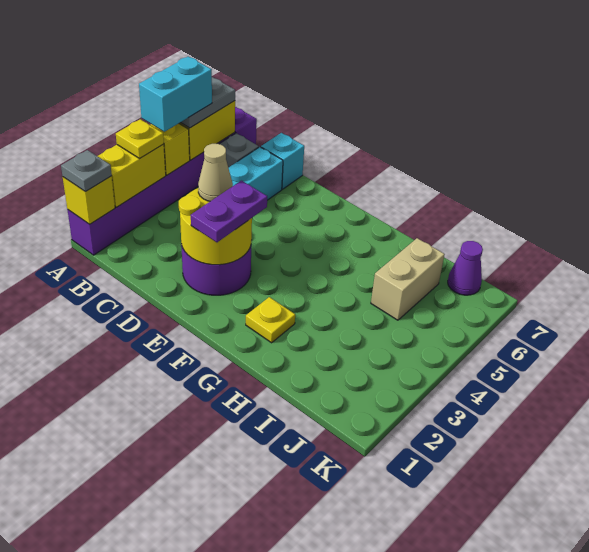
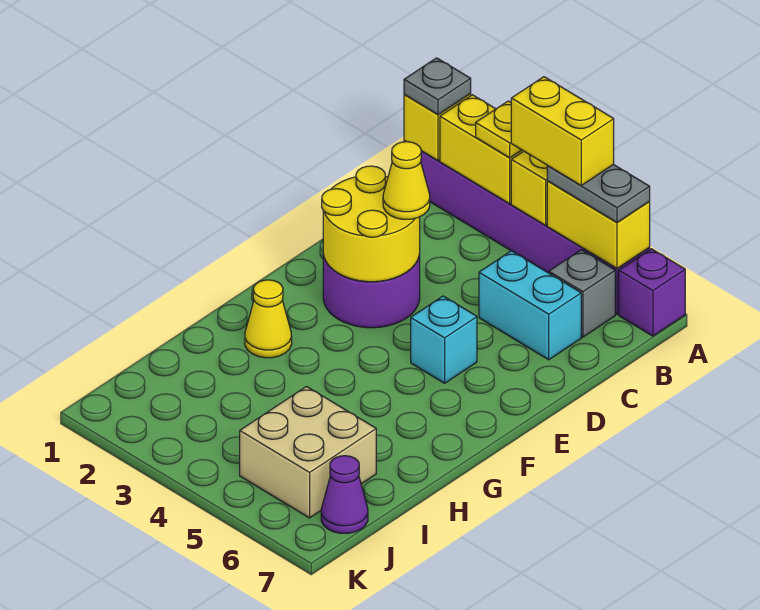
cyan 1x2 brick [139,56,212,132] -> yellow 1x2 brick [511,77,614,185]
cyan 1x1 brick [261,133,304,189] -> cyan 1x1 brick moved to [411,296,477,383]
tan 1x1 cone [198,144,233,201] -> yellow 1x1 cone [383,142,430,219]
purple 1x2 plate [191,181,267,242] -> none
yellow 1x1 plate [246,297,295,343] -> yellow 1x1 cone [245,280,292,358]
tan 1x2 brick [371,238,445,320] -> tan 2x2 brick [240,387,376,518]

